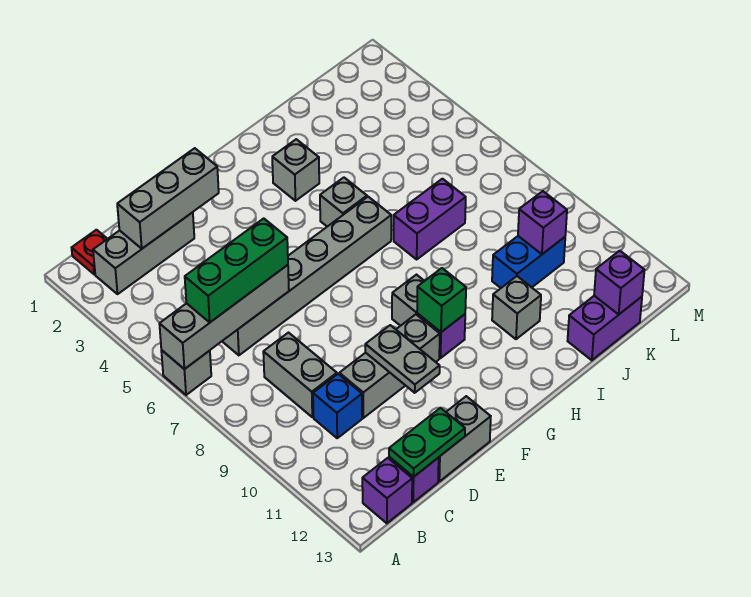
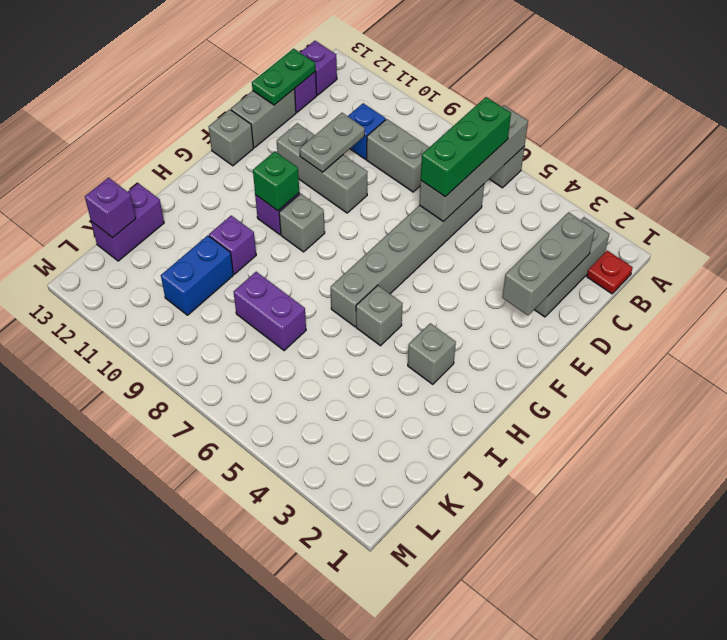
grey 1x3 brick [339,314,440,418] -> grey 1x3 brick turned to [277,123,367,213]
grey 1x2 plate [365,325,440,393] -> grey 1x2 plate turned to [300,113,365,172]
purple 1x2 brick [394,179,466,259] -> purple 1x2 brick turned to [234,272,306,351]
grey 1x1 brick [492,276,541,339] -> grey 1x1 brick moved to [209,109,254,166]
purple 1x1 brick [518,191,567,254] -> purple 1x1 brick moved to [209,216,256,274]

